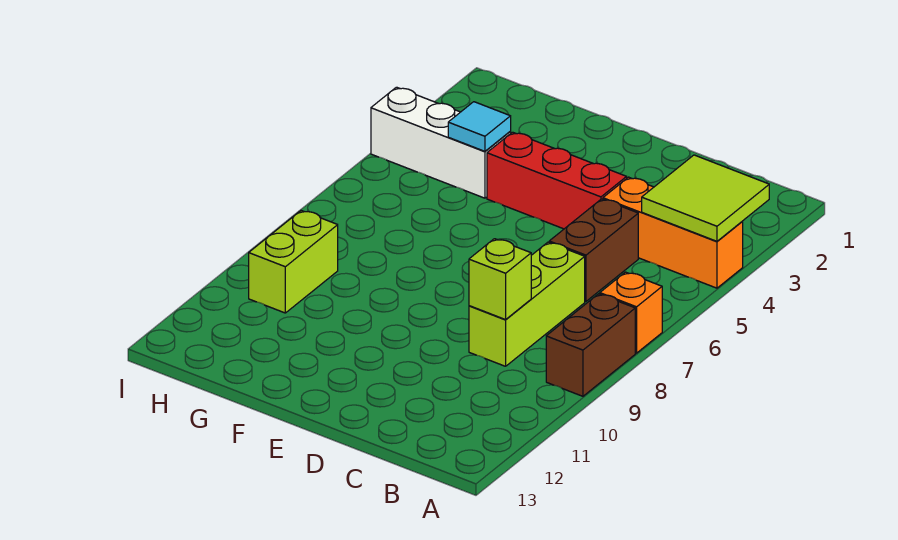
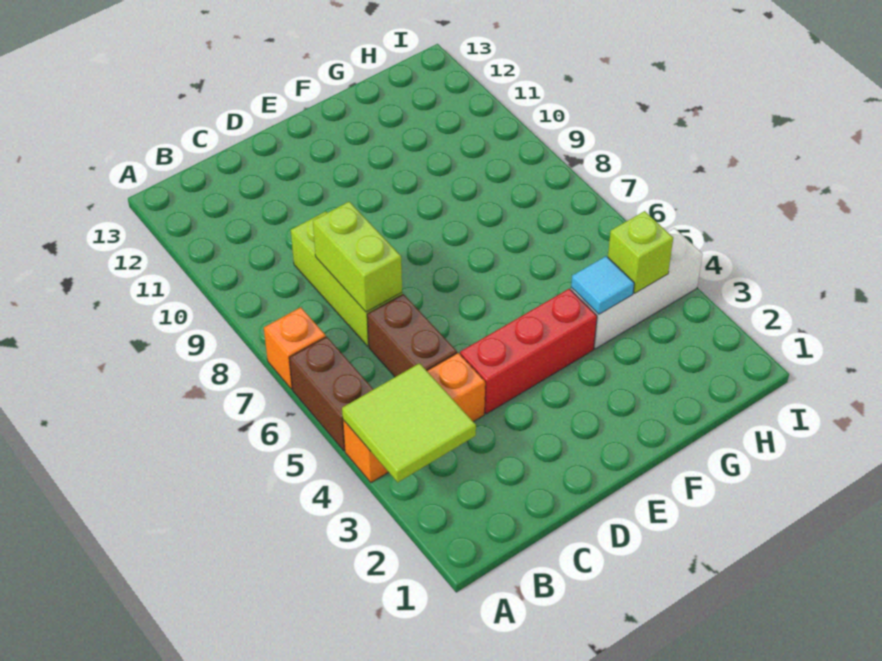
brown 1x2 brick [546,294,635,396] -> brown 1x2 brick moved to [289,337,373,451]
lime 1x1 brick [469,239,531,320] -> lime 1x1 brick moved to [608,211,673,293]
lime 1x2 brick [249,211,338,313] -> lime 1x2 brick moved to [313,202,402,312]

